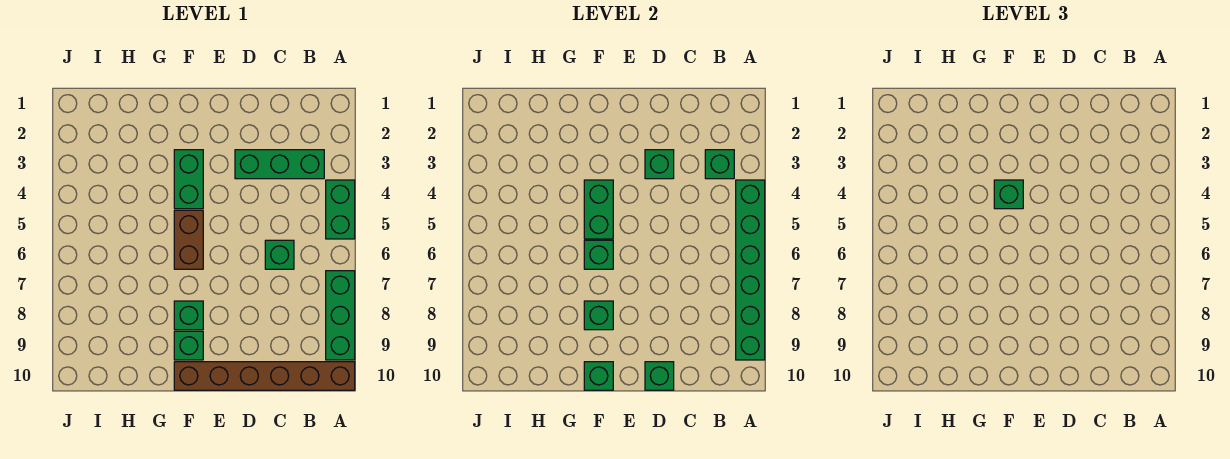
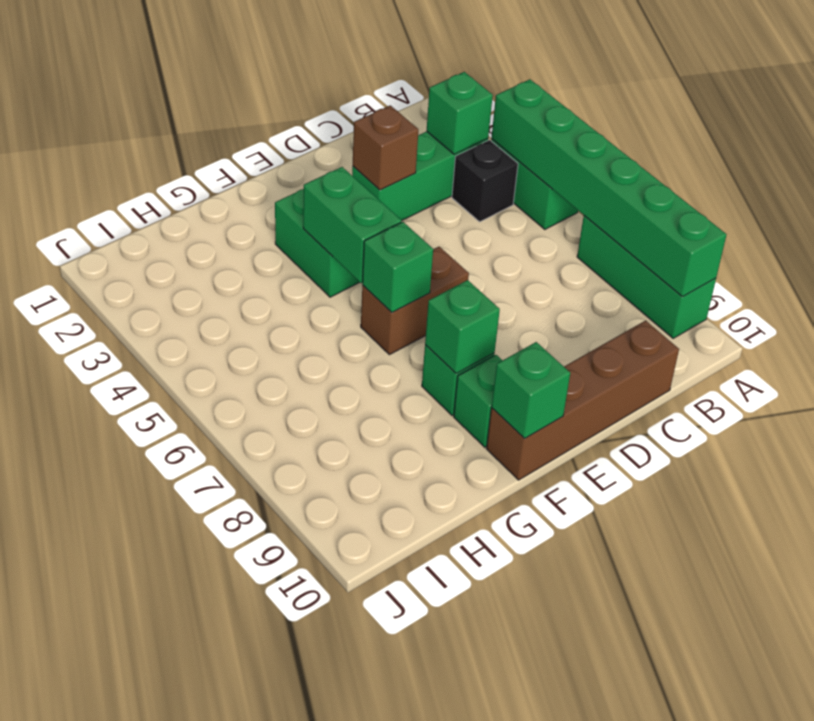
brown 1x6 brick [174,362,355,390] -> brown 1x4 brick [486,321,679,480]
none -> black 1x1 brick [452,140,518,222]
green 1x1 brick [265,240,294,269] -> none
green 1x1 brick [645,150,674,179] -> brown 1x1 brick [353,105,418,190]
green 1x1 brick [645,362,674,390] -> none
green 1x1 brick [994,180,1023,209] -> none
brown 1x2 brick [174,210,203,269] -> brown 1x2 brick turned to [361,247,469,355]

